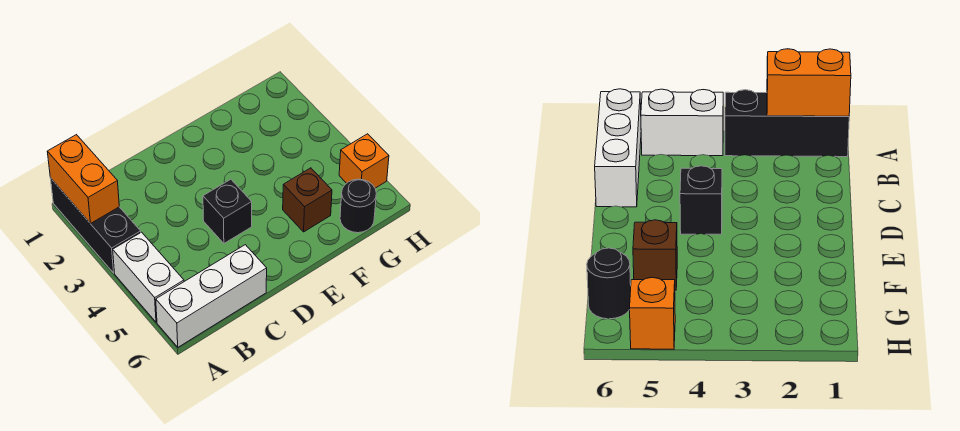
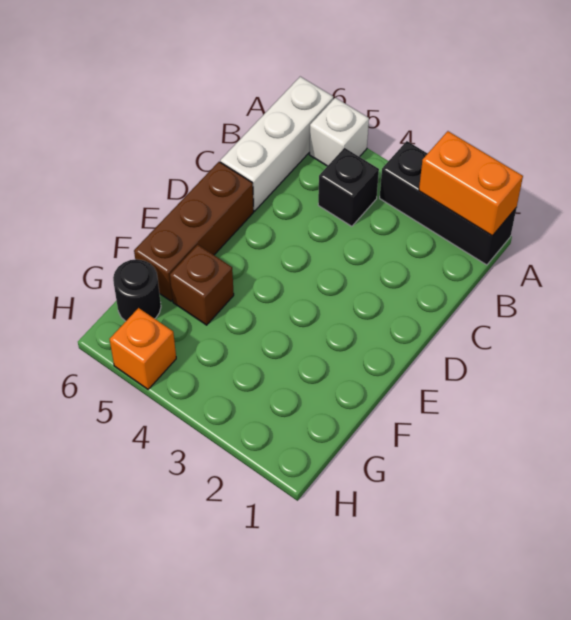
white 1x2 brick [113,232,184,322] -> white 1x1 brick [309,98,369,166]
black 1x1 brick [203,179,252,243] -> black 1x1 brick moved to [318,148,379,226]
none -> brown 1x3 brick [134,162,254,301]

